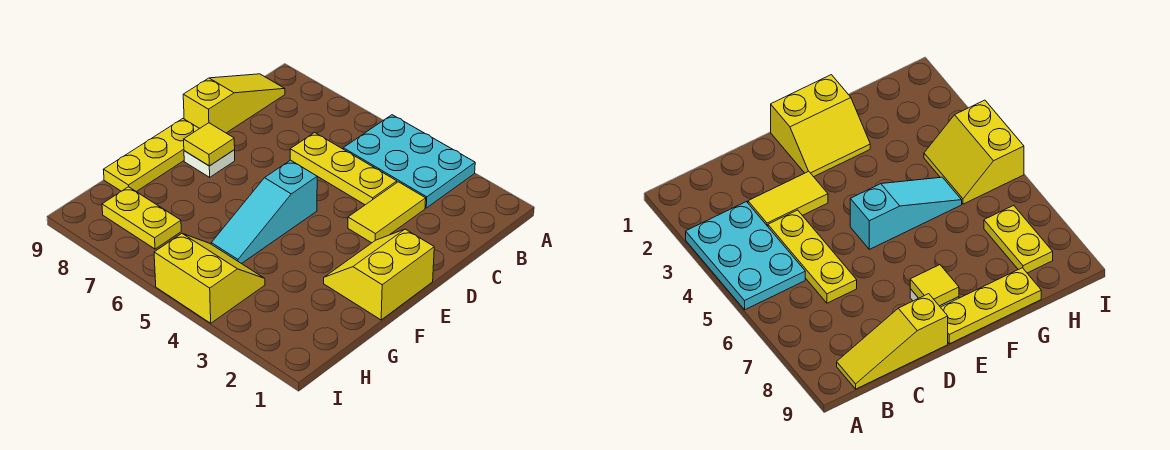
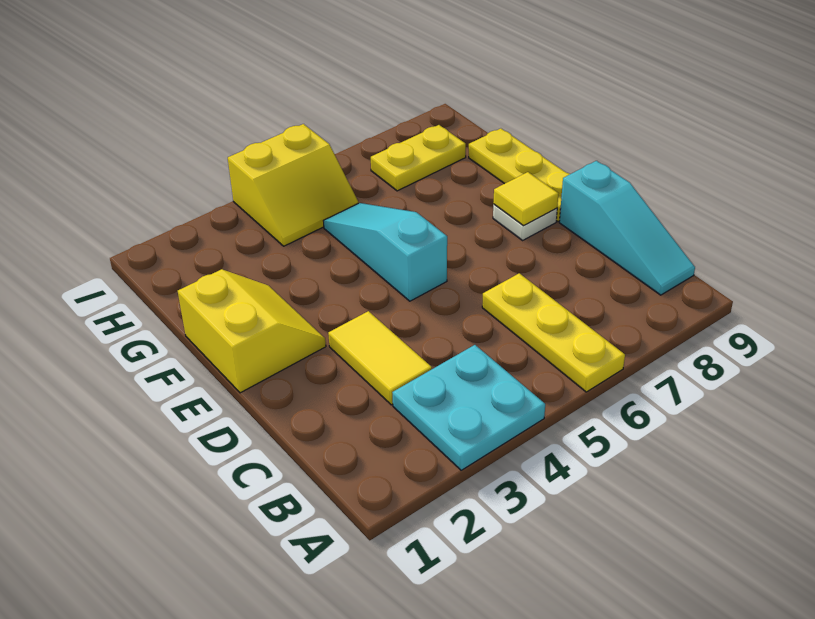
cyan 2x3 plate [343,115,475,208] -> cyan 2x2 plate [392,345,545,470]
yellow 1x3 slope [183,74,285,133] -> cyan 1x3 slope [559,161,695,295]
yellow 1x3 plate [290,133,397,205] -> yellow 1x3 plate turned to [482,273,625,392]

